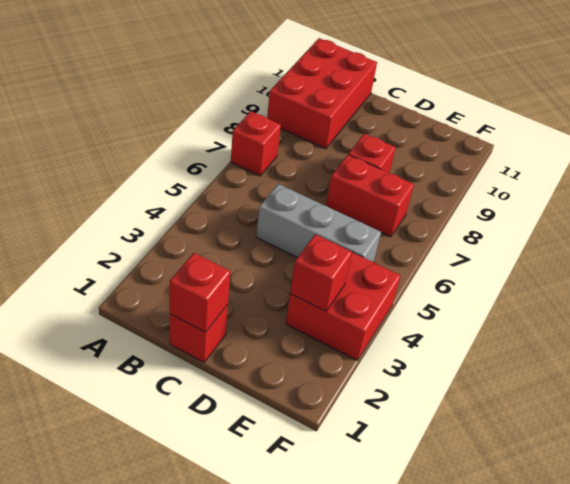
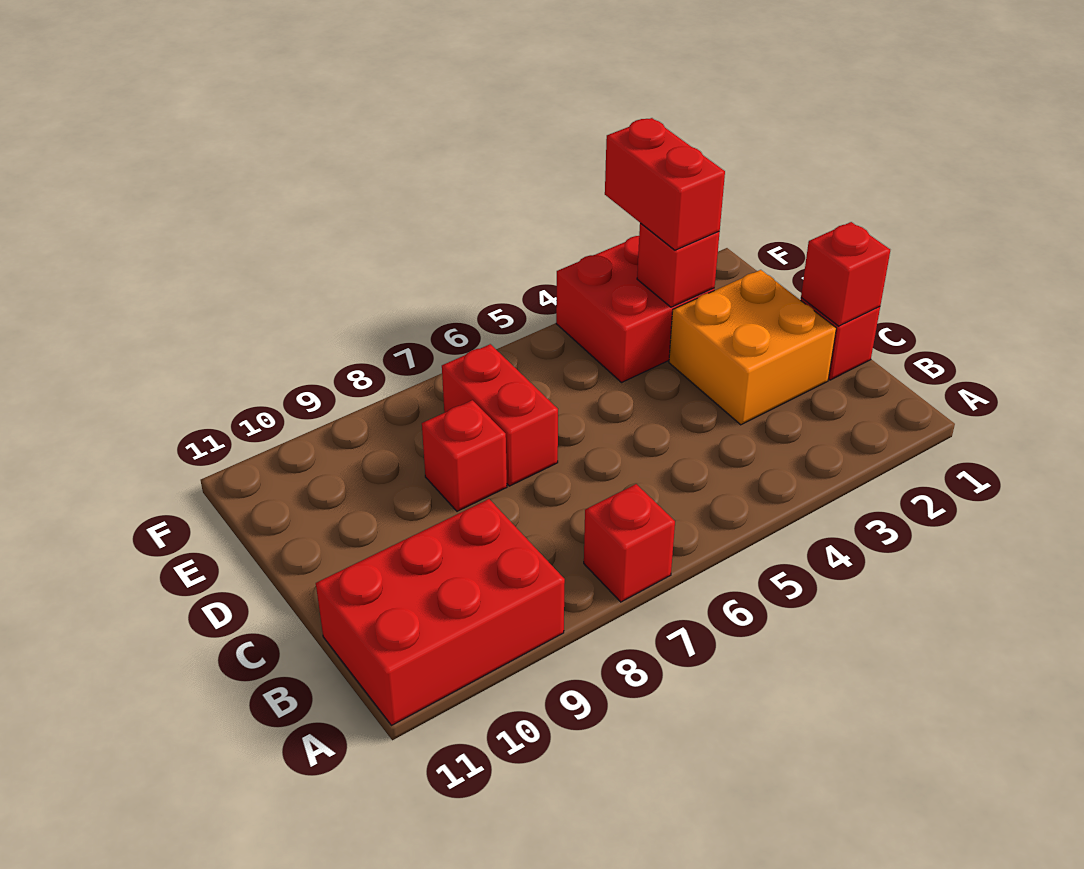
none -> orange 2x2 brick [669,270,836,425]
grey 1x3 brick [256,184,381,262] -> none
none -> red 1x2 brick [605,118,725,250]

